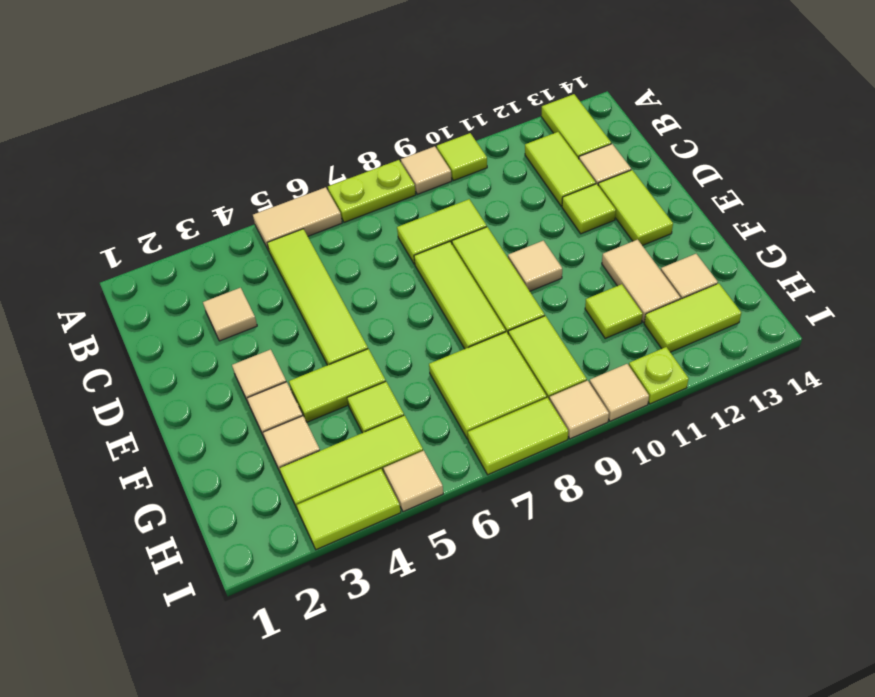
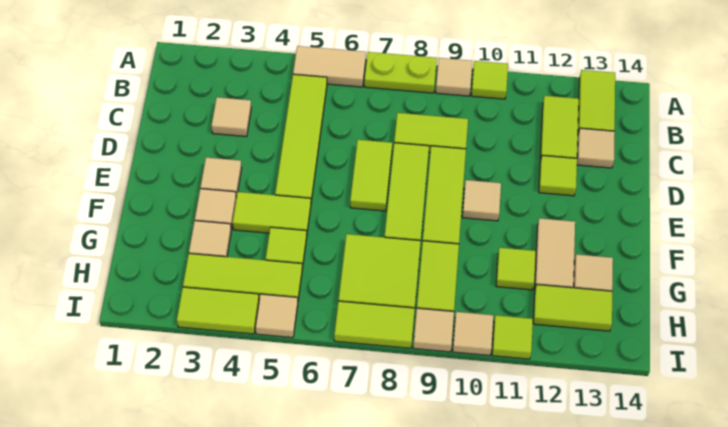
lime 1x2 tile [598,170,673,246] -> lime 1x2 tile moved to [350,140,392,211]
lime 1x1 plate [629,347,689,404] -> lime 1x1 tile [492,315,533,359]

